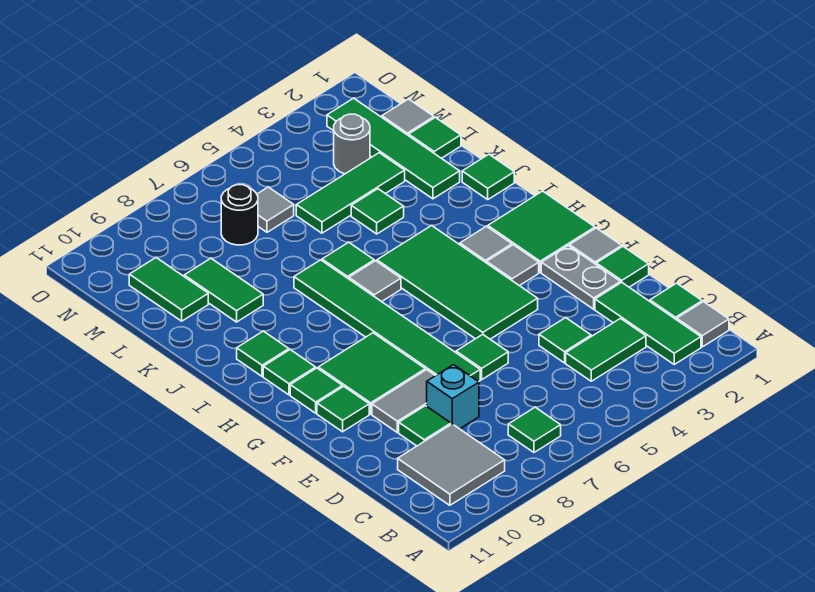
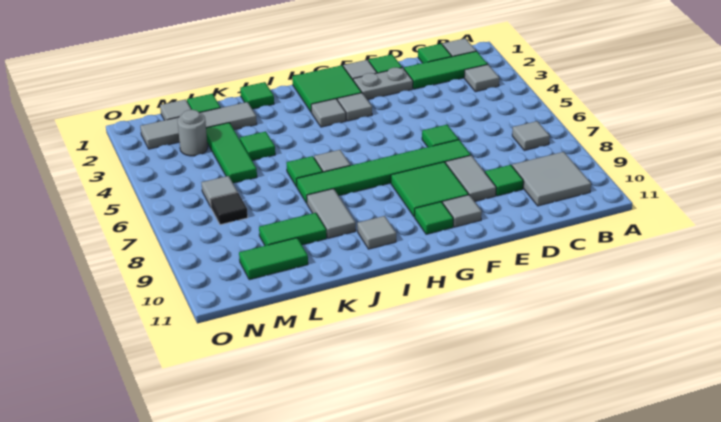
none -> grey 1x1 tile [464,65,499,92]
green 1x1 tile [508,407,561,452] -> grey 1x1 tile [512,121,550,151]
green 1x2 tile [566,319,646,381] -> none
green 1x1 tile [539,318,591,363] -> none
cyan 1x1 brick [427,365,479,429] -> none
green 2x4 tile [377,226,538,339] -> none
green 1x1 tile [317,386,369,432] -> grey 1x1 tile [443,195,482,227]
green 1x1 tile [263,350,316,395] -> none
green 1x1 tile [237,331,289,376] -> grey 1x1 tile [357,216,396,249]
none -> grey 1x2 tile [307,189,356,238]
green 1x4 tile [327,98,460,199] -> grey 1x4 tile [140,102,257,149]
black 1x1 round brick [221,185,258,245] -> black 1x1 tile [210,192,248,225]

